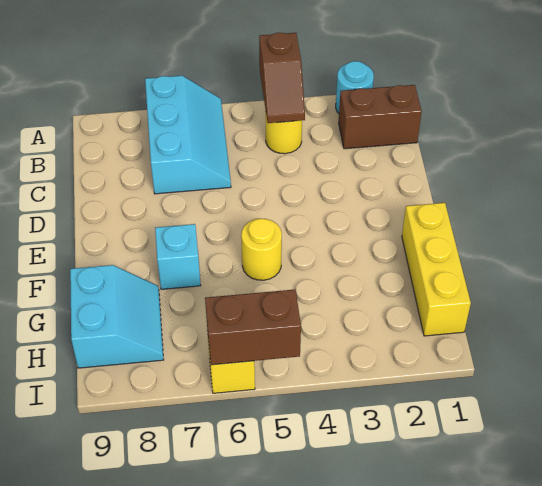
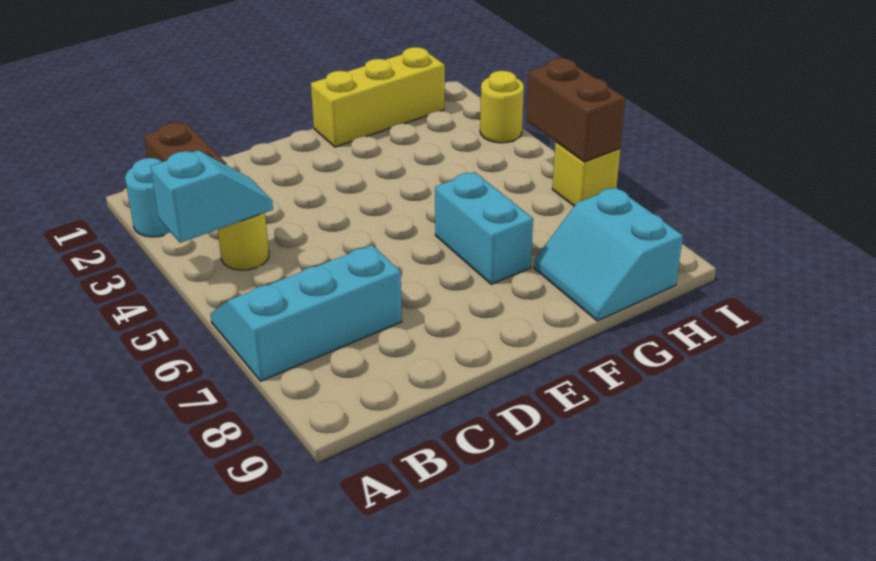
brown 1x2 slope [259,33,305,123] -> cyan 1x2 slope [150,150,273,243]
yellow 1x1 round brick [241,219,282,280] -> yellow 1x1 round brick moved to [480,71,524,143]
cyan 1x1 brick [155,224,201,289] -> cyan 1x2 brick [435,172,533,284]
cyan 2x2 slope [70,265,164,368] -> cyan 2x2 slope turned to [534,187,683,321]

